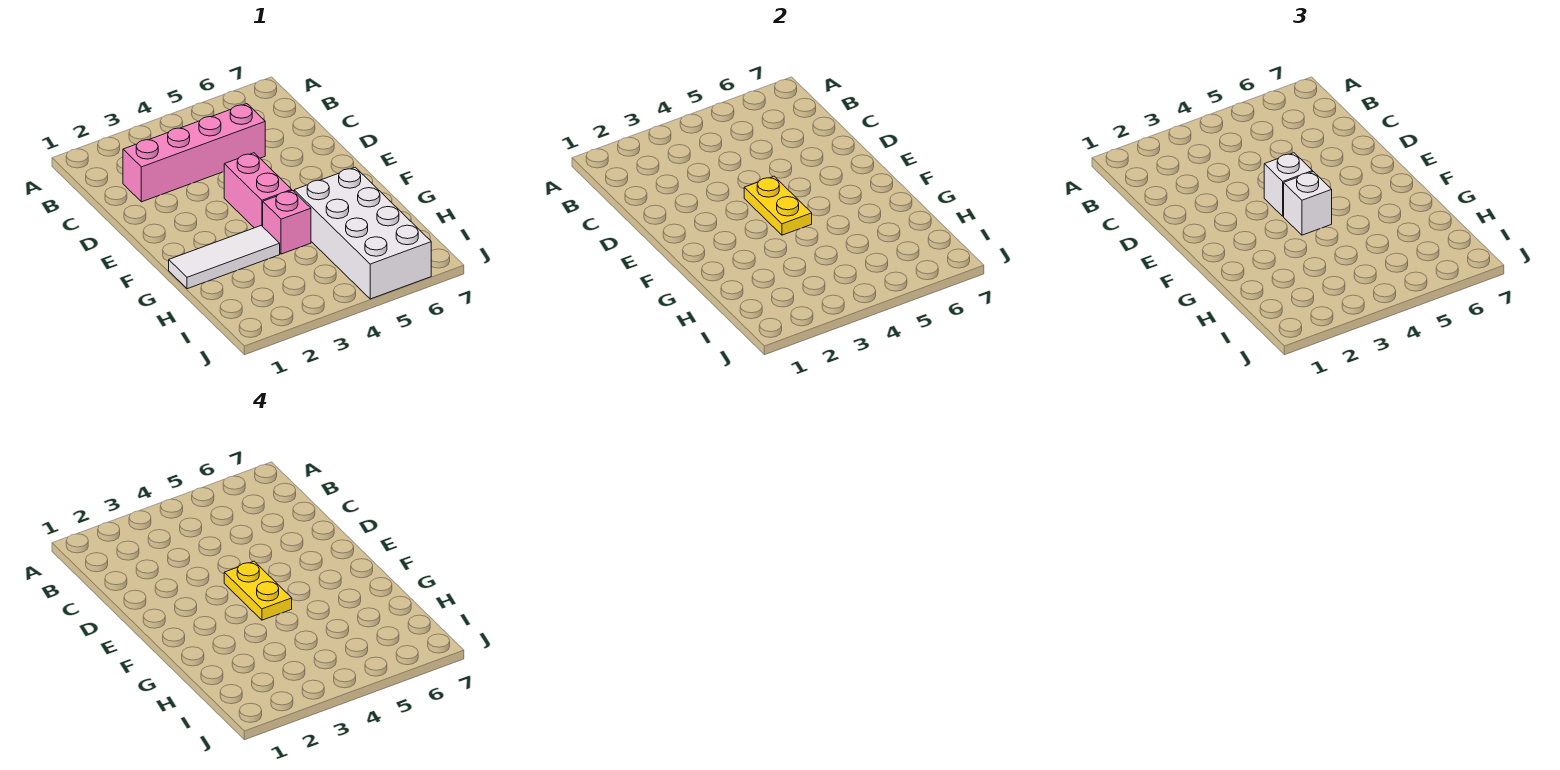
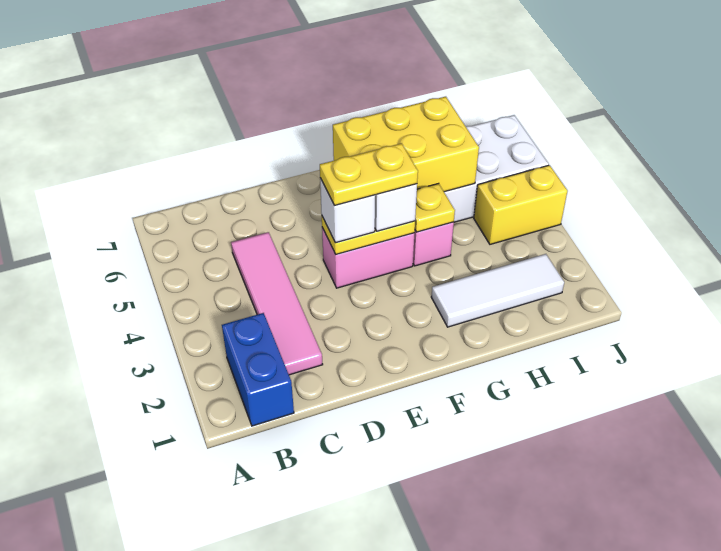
none -> blue 1x2 brick [222,313,294,426]
pink 1x4 brick [123,104,265,202] -> pink 1x4 tile [231,232,323,375]
none -> yellow 2x3 brick [333,97,479,192]
white 1x3 tile [169,226,280,289] -> white 1x3 tile turned to [431,254,564,327]
none -> yellow 1x1 plate [415,183,455,232]
none -> yellow 1x2 brick [474,165,568,244]

